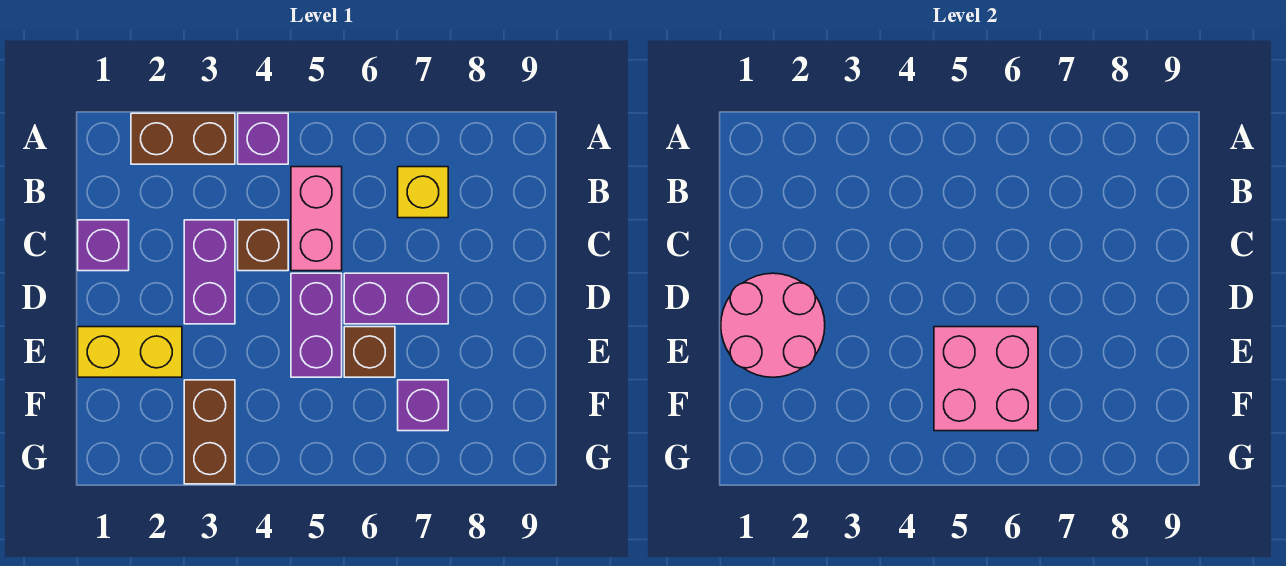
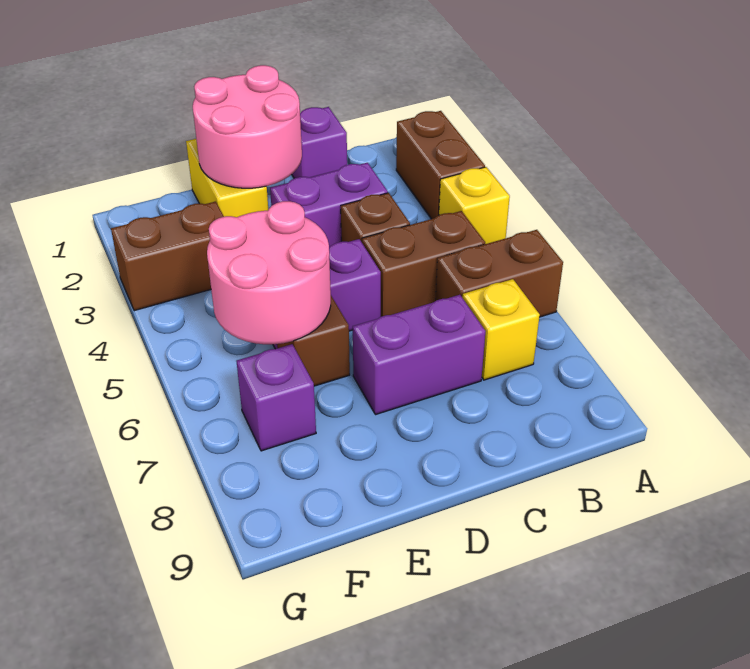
purple 1x1 brick [238,113,288,164] -> yellow 1x1 brick [439,167,510,244]
none -> brown 1x2 brick [435,230,563,317]
pink 1x2 brick [291,167,342,271] -> brown 1x2 brick [362,211,485,317]
purple 1x2 brick [344,273,448,324] -> purple 1x2 brick turned to [353,295,486,415]
pink 2x2 brick [934,327,1038,431] -> pink 2x2 round brick [207,201,331,344]

